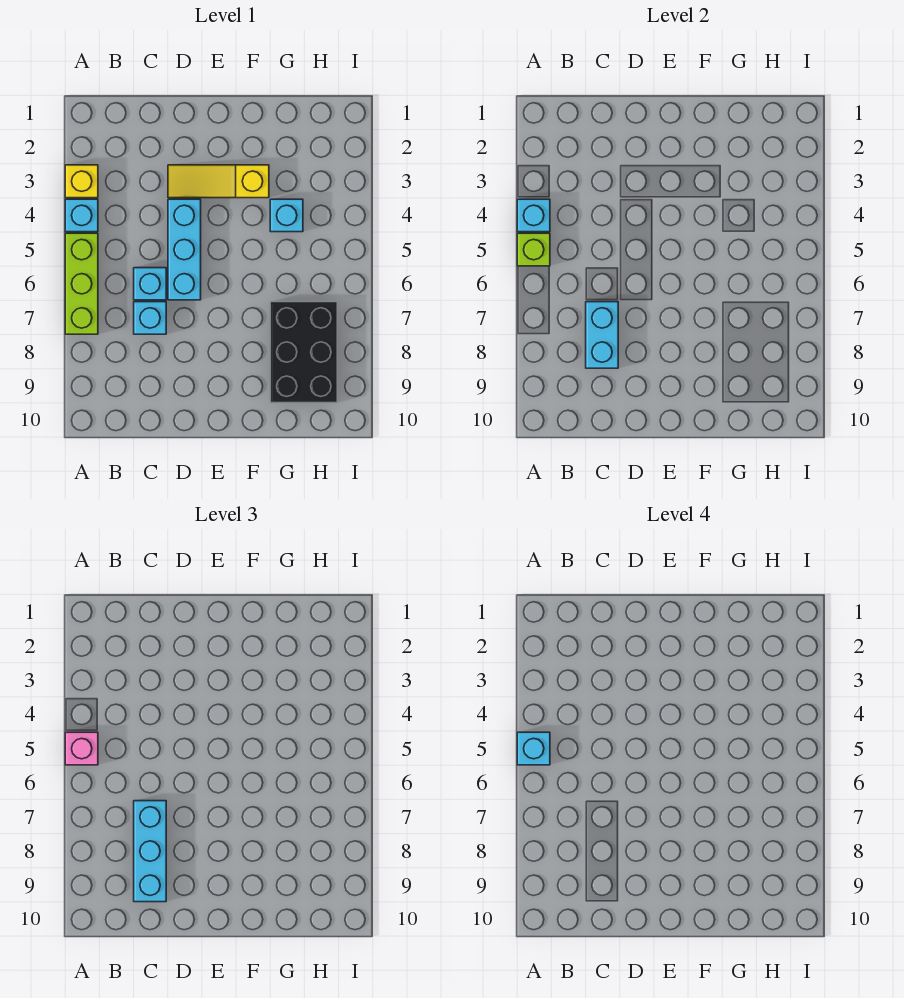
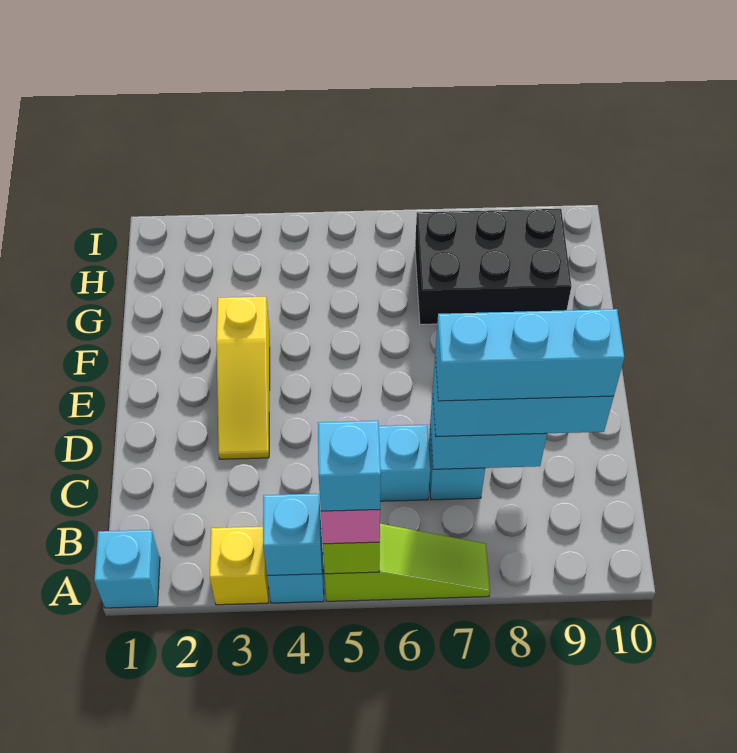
lime 1x3 brick [65,233,98,334] -> lime 1x3 slope [325,524,490,601]
cyan 1x3 brick [168,199,201,300] -> cyan 1x3 brick moved to [435,309,624,401]
cyan 1x1 brick [270,199,303,232] -> cyan 1x1 brick moved to [94,530,160,608]

